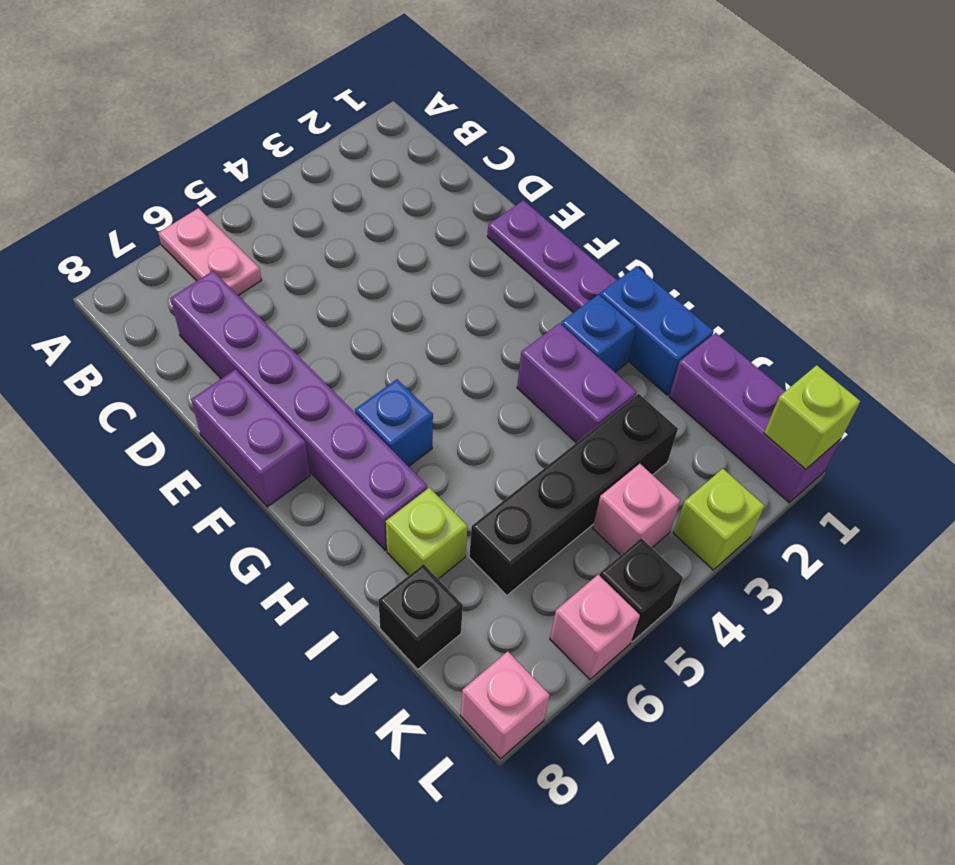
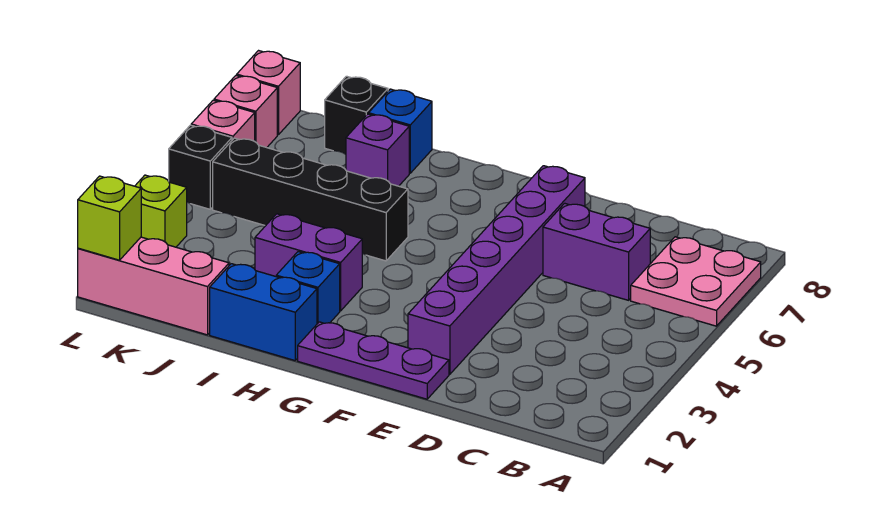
pink 1x2 plate [159,208,261,296] -> pink 2x2 plate [631,237,761,326]
purple 1x6 brick [171,271,427,550] -> purple 1x6 brick turned to [408,166,585,374]
purple 1x2 brick [191,369,310,507] -> purple 1x2 brick moved to [543,203,650,300]
blue 1x1 brick [355,379,433,467] -> blue 1x1 brick moved to [369,89,432,173]
lime 1x1 brick [386,488,467,579] -> purple 1x1 brick [346,114,409,186]
purple 1x3 brick [669,333,841,503] -> pink 1x3 brick [78,237,229,335]
black 1x4 brick [469,394,678,595] -> black 1x4 brick turned to [213,138,408,261]
pink 1x1 brick [593,464,680,555] -> pink 1x1 brick moved to [214,75,277,148]

